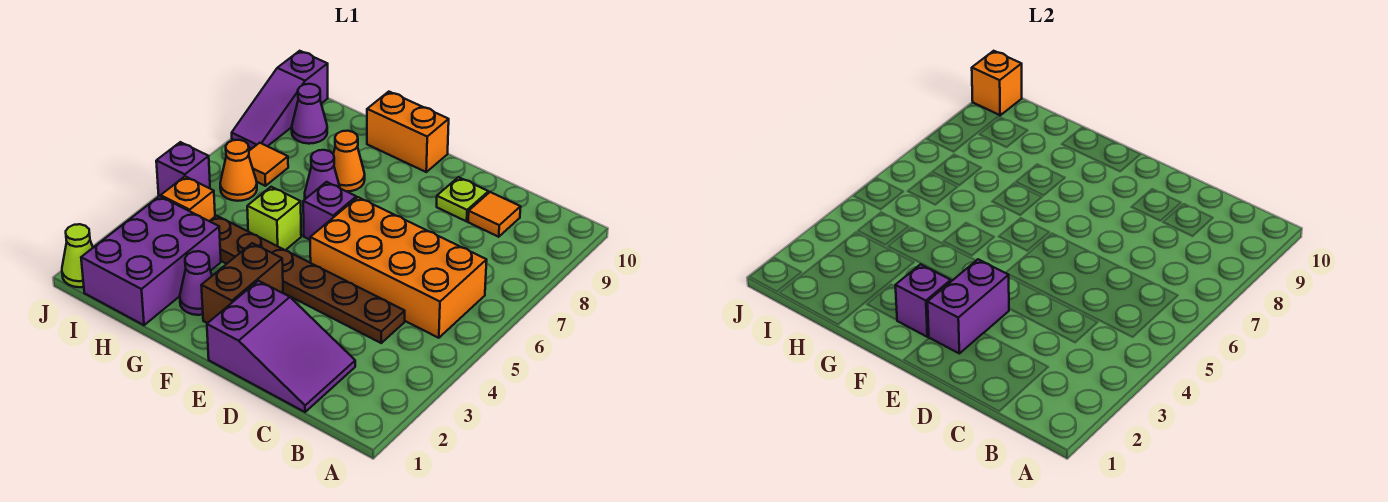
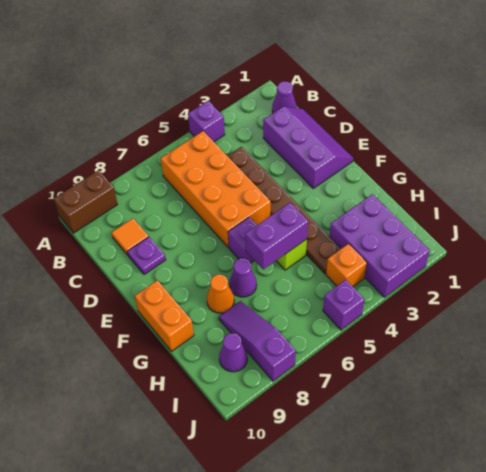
purple 2x3 slope [207,281,355,412] -> purple 2x3 slope turned to [263,106,353,188]
lime 1x1 plate [437,177,488,221] -> purple 1x1 plate [128,237,166,275]
purple 1x2 brick [928,259,1009,353] -> purple 1x2 brick moved to [245,203,308,269]
brown 1x2 brick [201,243,283,323] -> brown 1x2 brick moved to [54,170,118,233]
purple 1x1 brick [895,264,951,337] -> purple 1x1 brick moved to [188,101,225,142]
purple 1x1 cone [180,251,212,315] -> purple 1x1 cone moved to [272,81,297,113]
purple 2x3 brick [81,196,221,325] -> purple 2x3 brick turned to [329,194,430,297]
orange 1x1 cone [220,140,257,201] -> none
orange 1x1 tile [249,143,288,186] -> none
lime 1x1 cone [62,224,93,287] -> none
purple 1x3 slope [232,51,328,149] -> purple 1x3 slope turned to [219,301,296,381]
orange 1x1 brick [972,51,1022,115] -> none

